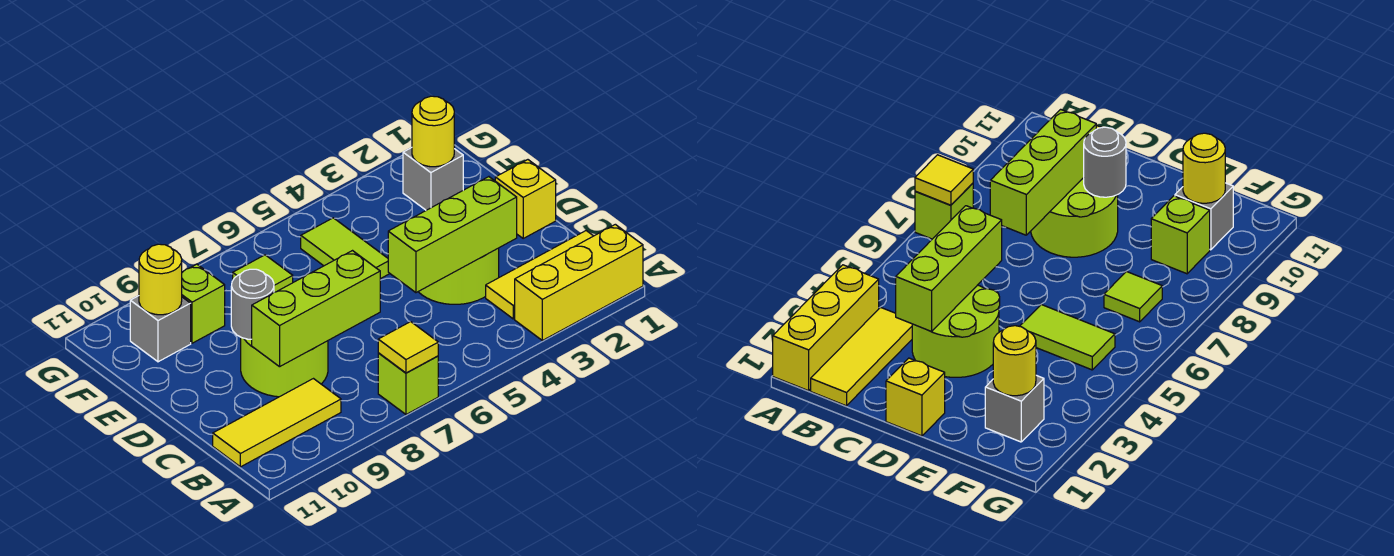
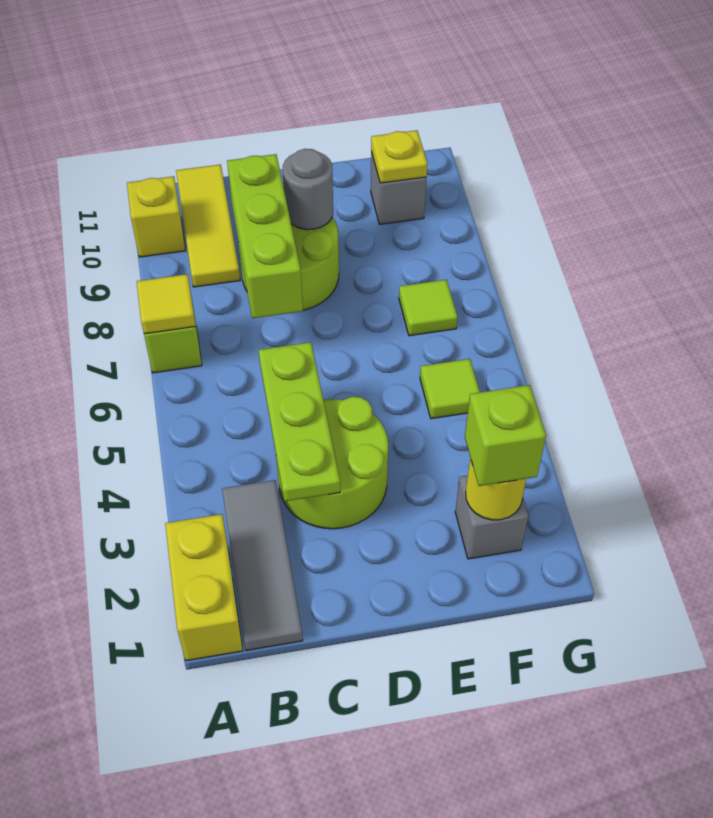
yellow 1x3 brick [515,224,643,340] -> yellow 1x2 brick [165,514,243,661]
yellow 1x3 tile [486,231,593,319] -> grey 1x3 tile [222,480,303,650]
lime 1x3 brick [388,177,517,293] -> lime 1x3 plate [259,342,340,501]
yellow 1x1 brick [495,160,556,238] -> yellow 1x1 brick moved to [127,176,186,257]
lime 1x2 tile [301,218,390,279] -> lime 1x1 tile [420,359,480,419]
lime 1x1 brick [182,264,225,343] -> lime 1x1 brick moved to [465,385,546,486]
yellow 1x1 round brick [139,244,182,315] -> yellow 1x1 plate [371,130,427,183]

